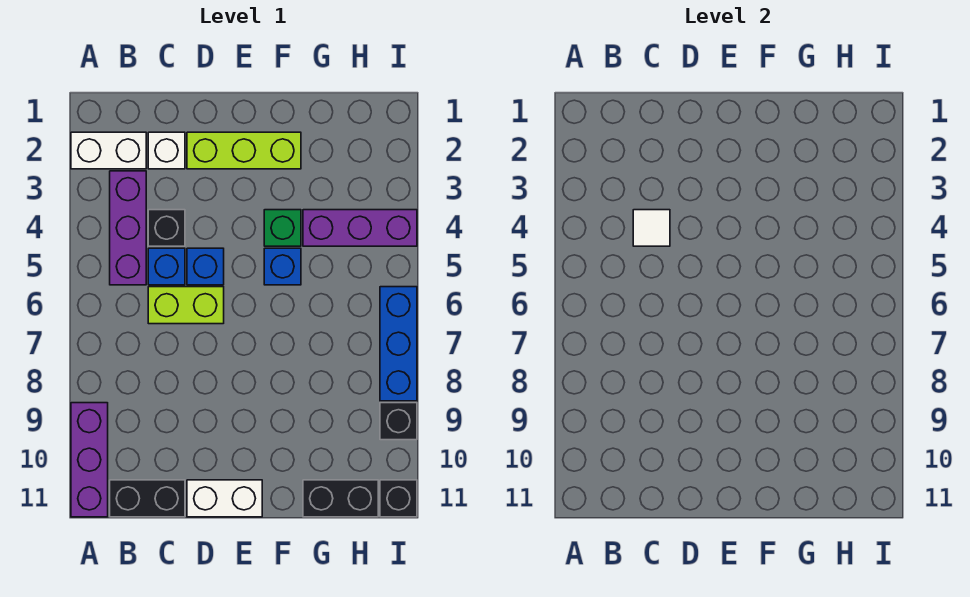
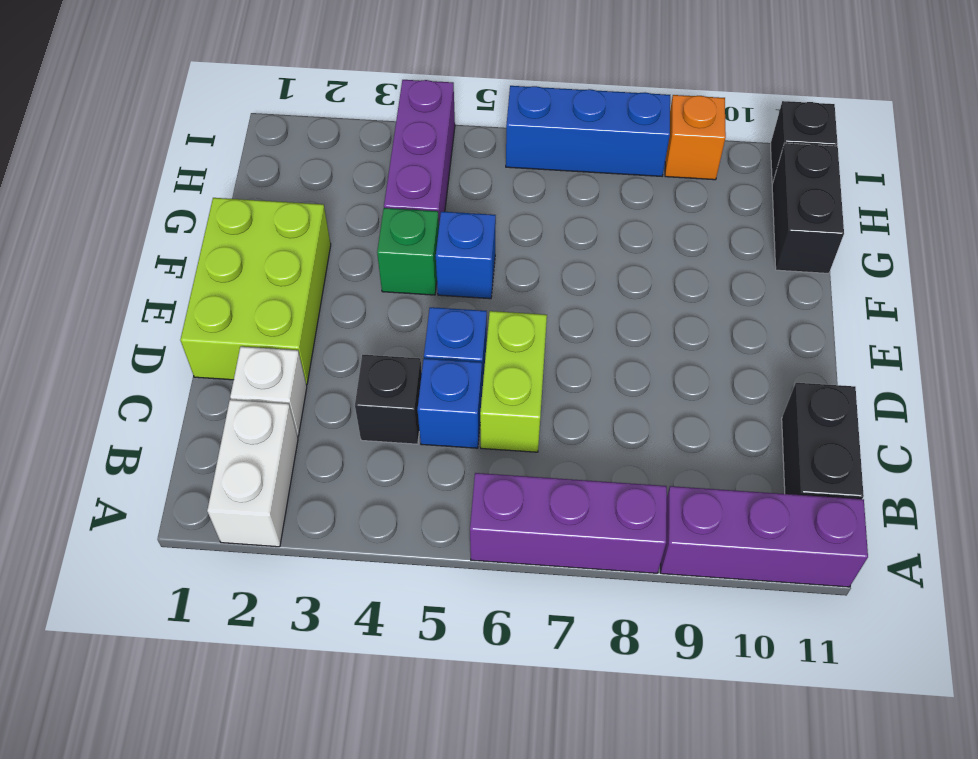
purple 1x3 brick [110,171,146,285] -> purple 1x3 brick moved to [470,473,667,573]
white 1x1 tile [633,210,670,246] -> none
lime 1x3 brick [187,132,301,169] -> lime 2x3 brick [180,198,331,385]
white 1x2 brick [187,480,262,517] -> none
black 1x1 brick [380,403,417,440] -> orange 1x1 brick [665,95,726,180]

